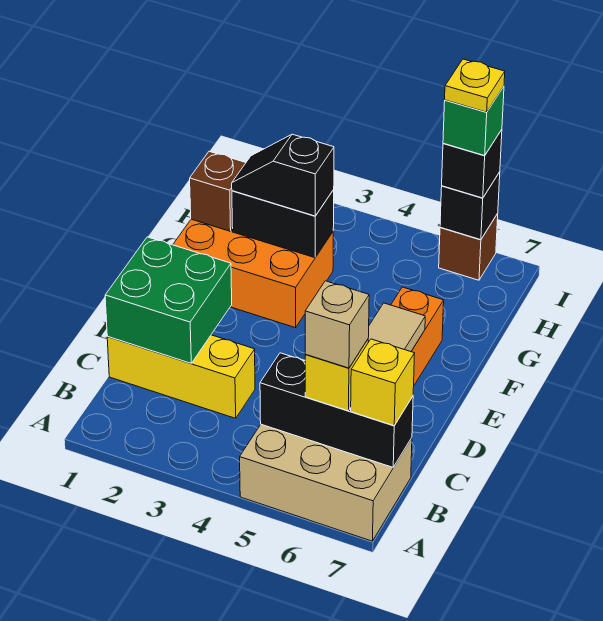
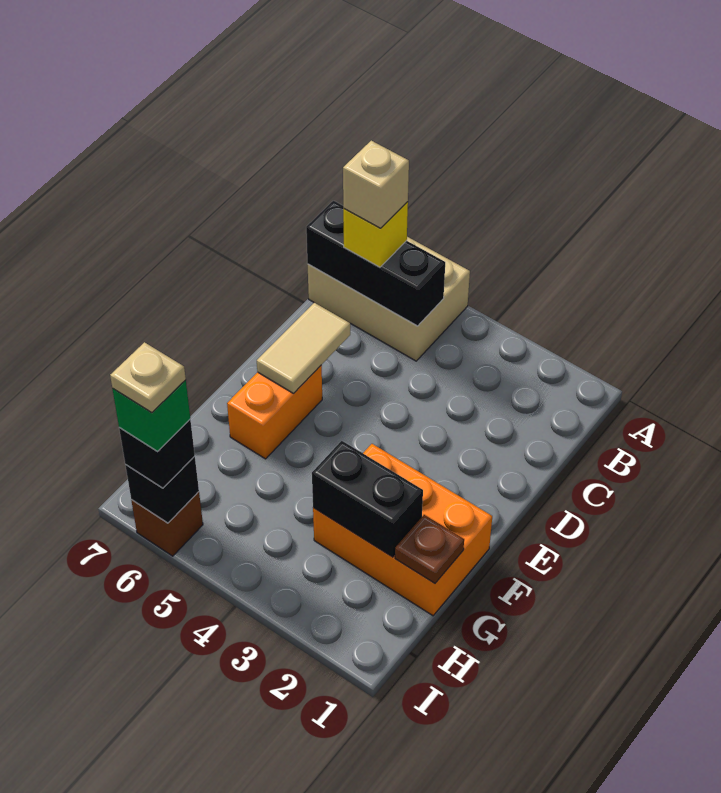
yellow 1x1 brick [351,339,415,426] -> none
yellow 1x3 brick [107,335,255,418] -> none
green 2x2 brick [105,237,232,363] -> none
brown 1x1 brick [190,151,246,231] -> brown 1x1 plate [395,515,464,583]
black 1x2 slope [232,134,334,216] -> none
yellow 1x1 plate [445,59,505,112] -> tan 1x1 plate [110,342,186,413]

